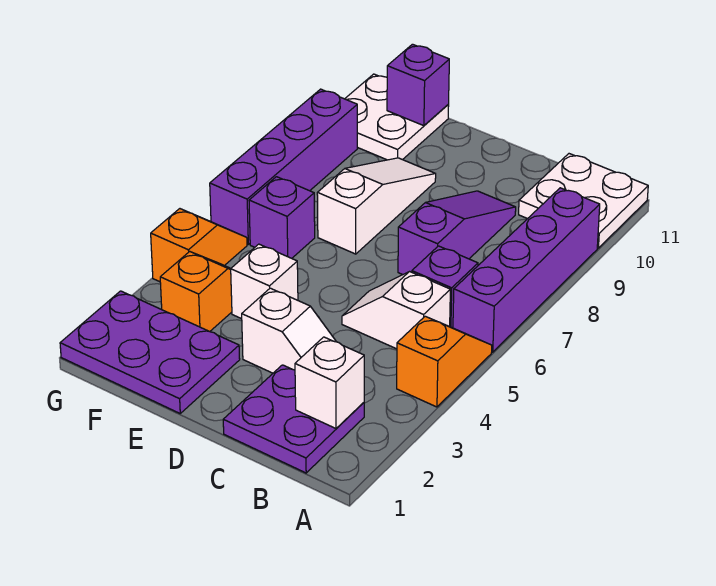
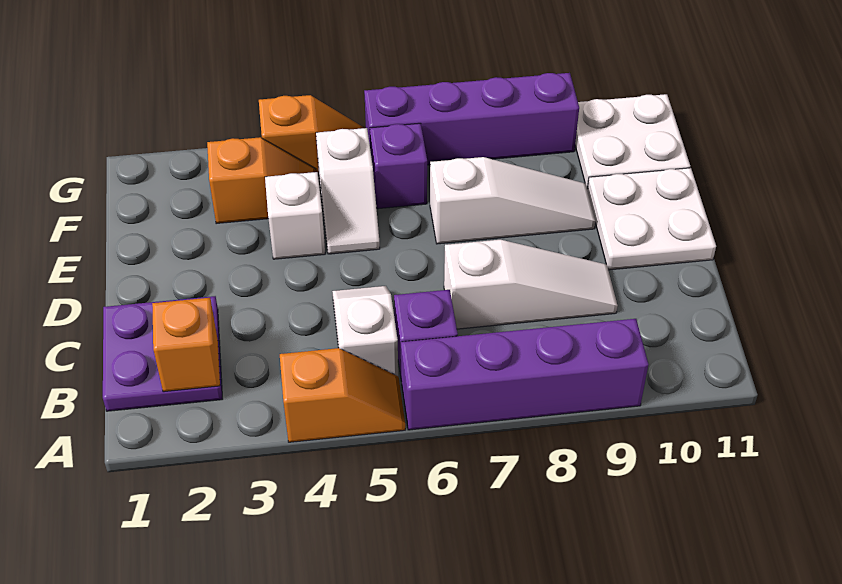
white 2x2 plate [519,154,648,248] -> white 2x2 plate moved to [587,168,716,270]
white 1x1 brick [295,337,364,428] -> orange 1x1 brick [152,298,220,392]
white 1x2 slope [242,288,336,373] -> white 1x2 slope moved to [316,128,380,254]
purple 1x3 slope [398,191,516,275] -> white 1x3 slope [444,240,618,329]
purple 2x3 plate [60,291,240,413] -> none
purple 1x1 brick [387,44,449,126] -> none

